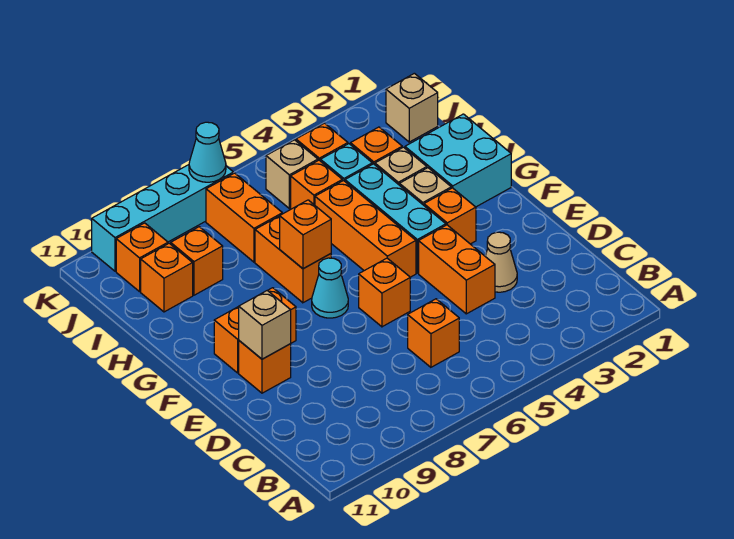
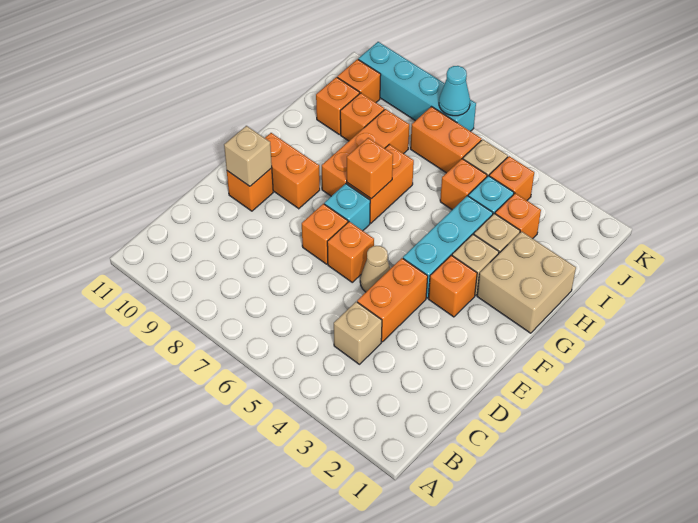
orange 1x1 brick [408,299,459,367] -> orange 1x1 brick moved to [302,204,348,264]
tan 1x1 cone [485,232,517,292] -> tan 1x1 cone moved to [360,246,390,292]
orange 1x3 brick [315,181,416,277] -> orange 1x3 brick moved to [322,109,409,196]
cyan 1x1 cone [312,258,348,318] -> cyan 1x1 brick [324,184,370,231]
cyan 2x2 brick [405,114,511,207] -> tan 2x2 brick [477,231,576,333]
orange 1x2 brick [206,173,282,262] -> orange 1x2 brick turned to [410,107,481,173]
tan 1x1 brick [386,73,438,142] -> tan 1x1 brick moved to [334,302,382,364]

